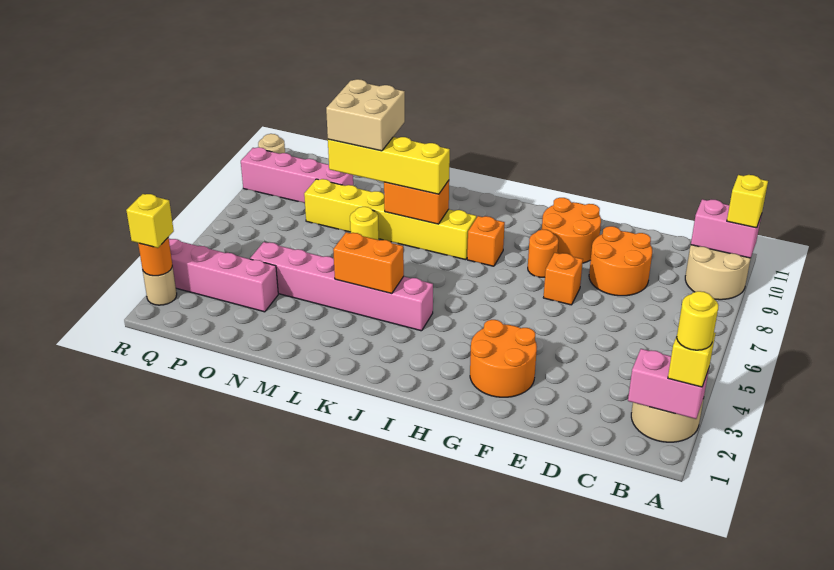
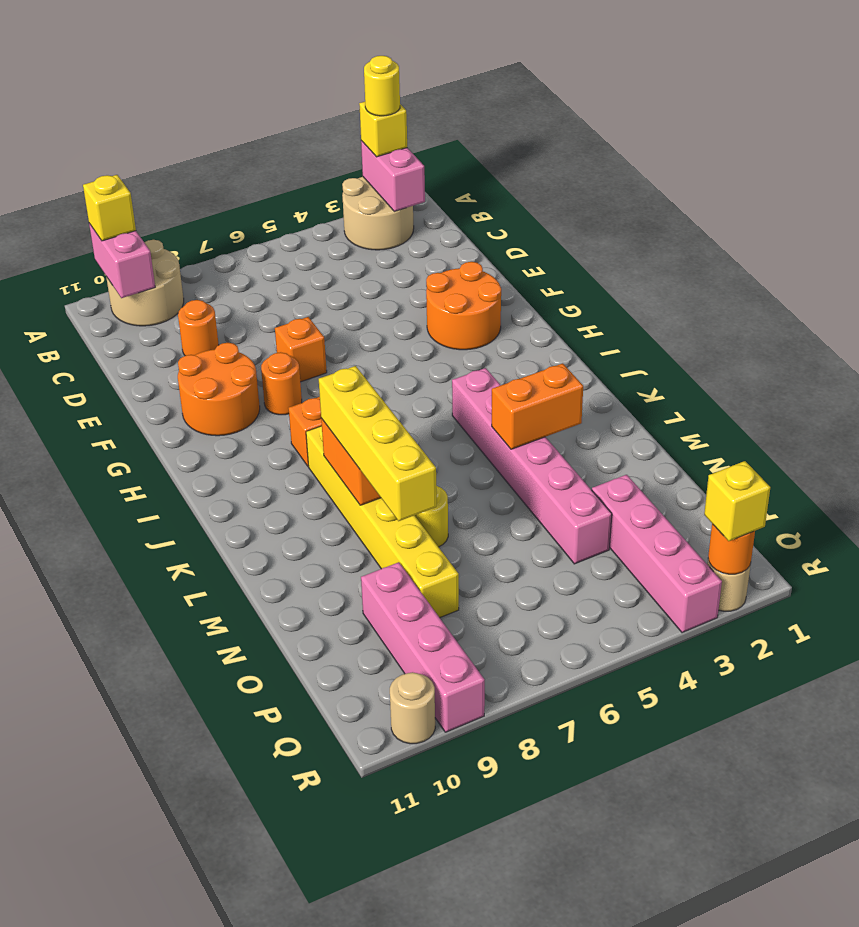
orange 2x2 round brick [589,226,652,296] -> orange 1x1 round brick [178,300,219,356]
orange 1x2 brick [333,232,404,294] -> orange 1x2 brick turned to [492,363,583,449]
tan 2x2 brick [326,79,405,151] -> none

